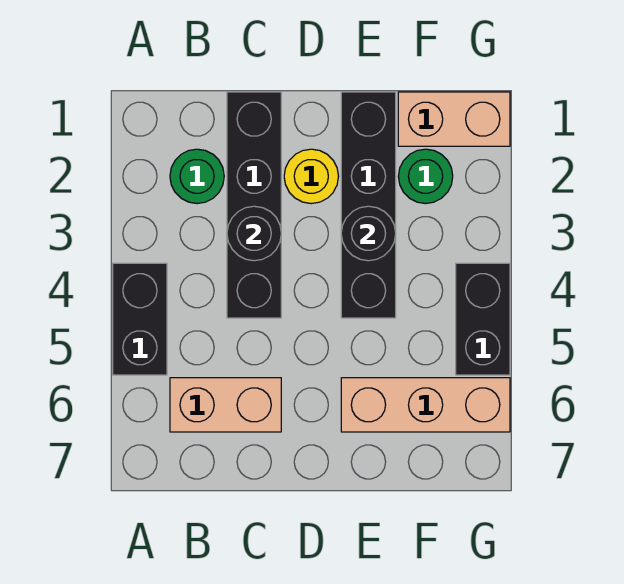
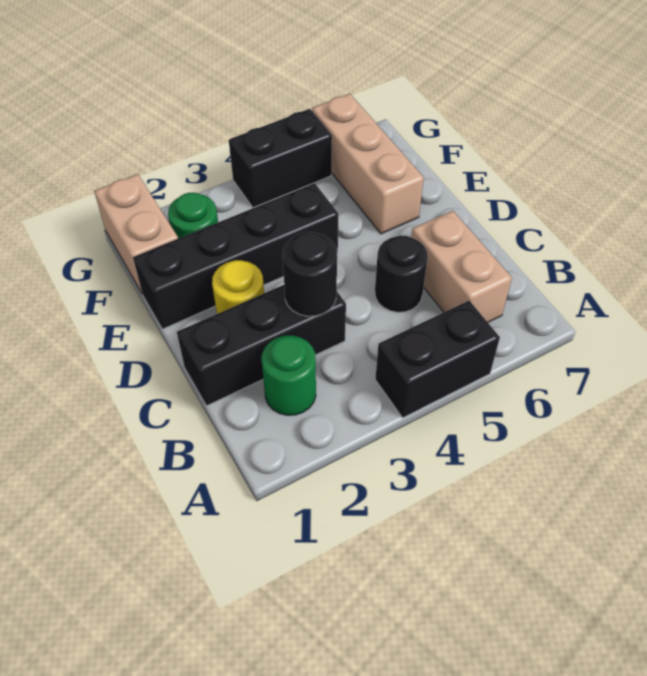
black 1x4 brick [227,92,281,318] -> black 1x3 brick [177,285,346,406]
black 1x1 round brick [341,206,396,261] -> black 1x1 round brick moved to [375,236,428,312]

